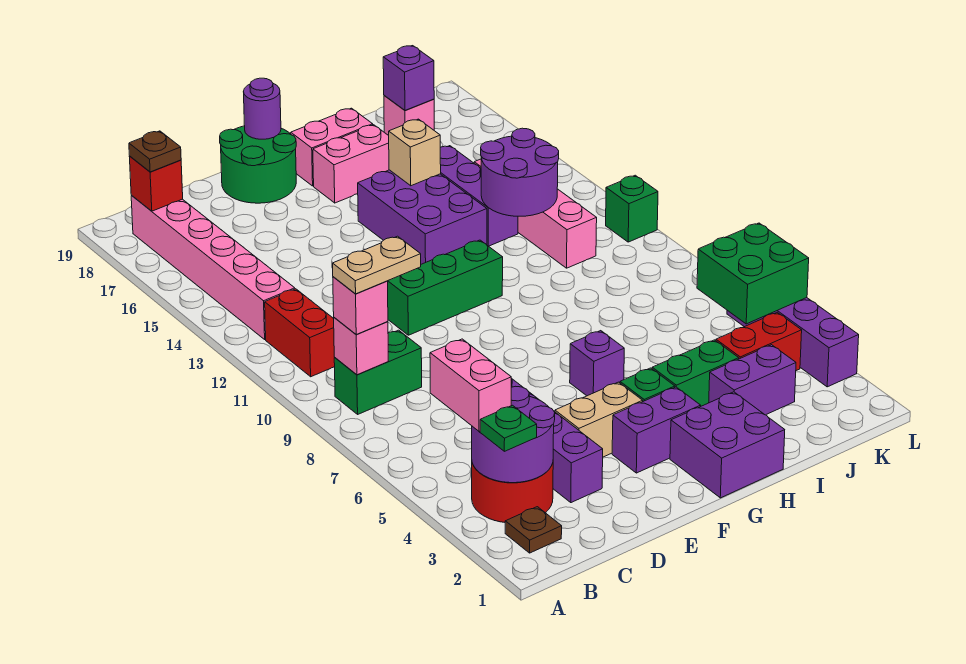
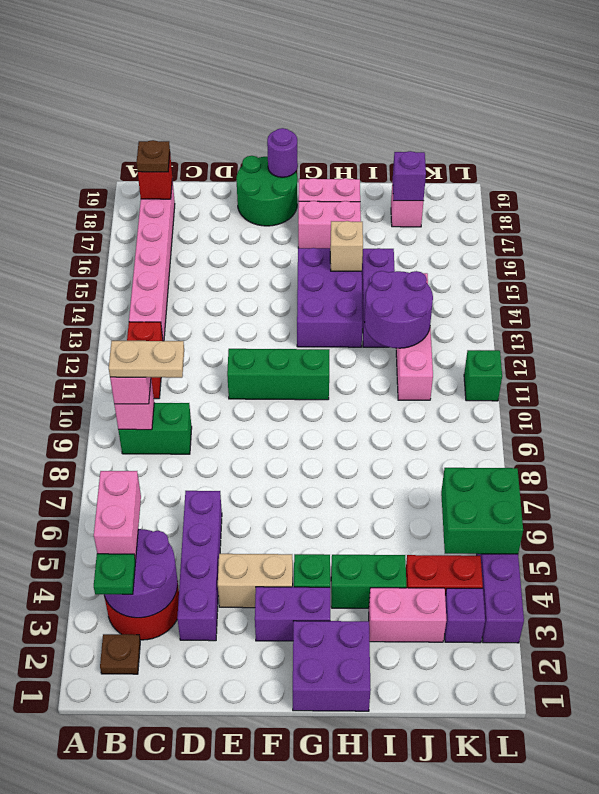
purple 1x1 brick [570,331,624,396] -> purple 1x1 brick moved to [444,588,485,643]
purple 1x2 brick [709,345,796,415] -> pink 1x2 brick [369,588,446,642]

